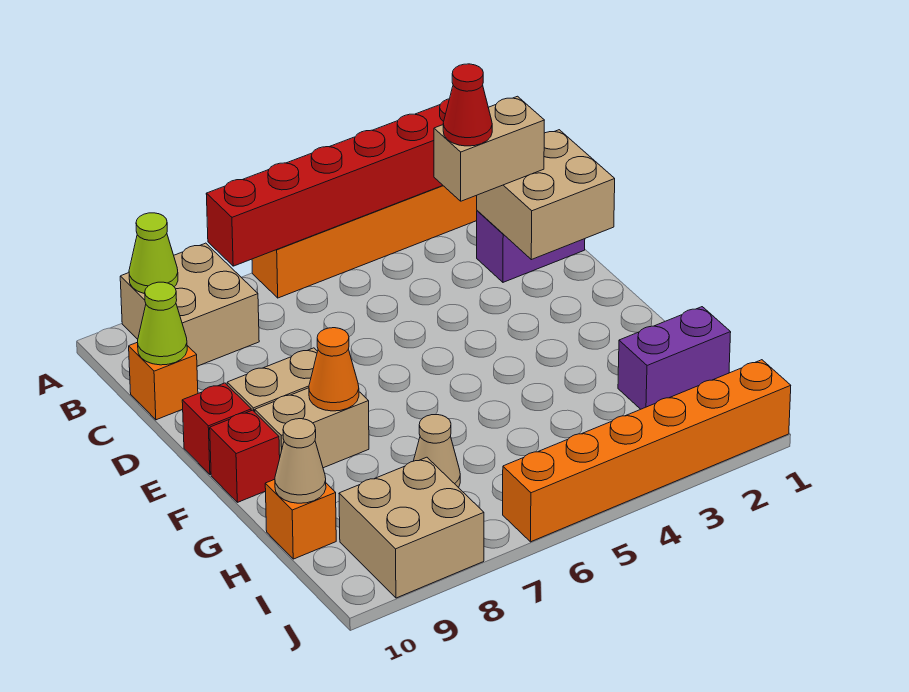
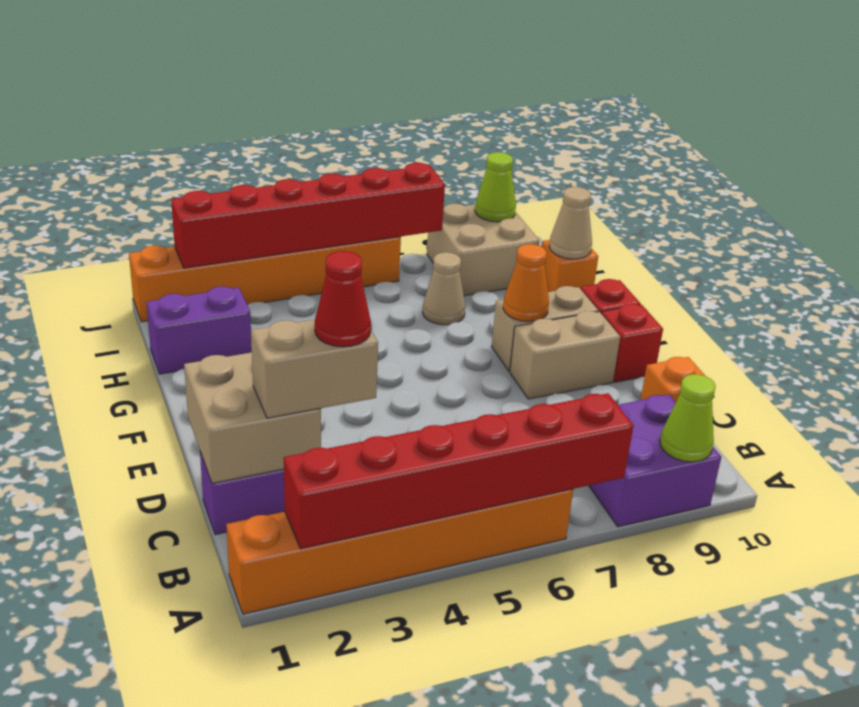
tan 2x2 brick [120,243,259,366] -> purple 2x2 brick [589,395,721,527]
lime 1x1 cone [138,282,187,365] -> lime 1x1 cone moved to [475,152,516,222]
none -> red 1x6 brick [171,163,445,268]

